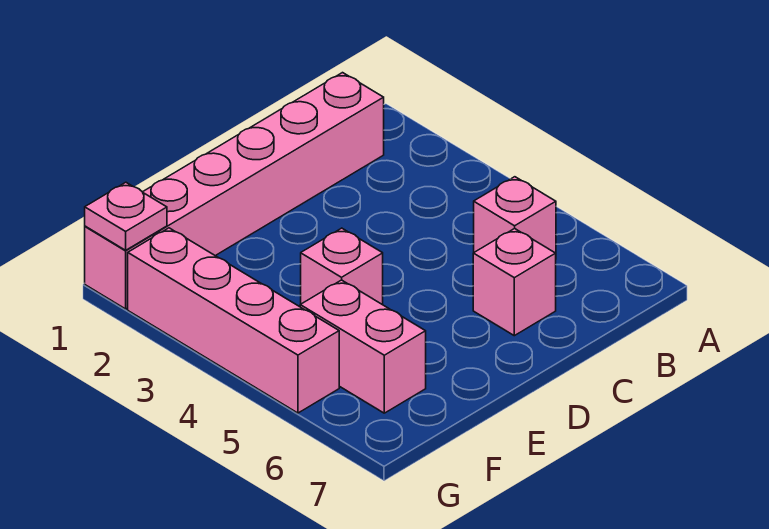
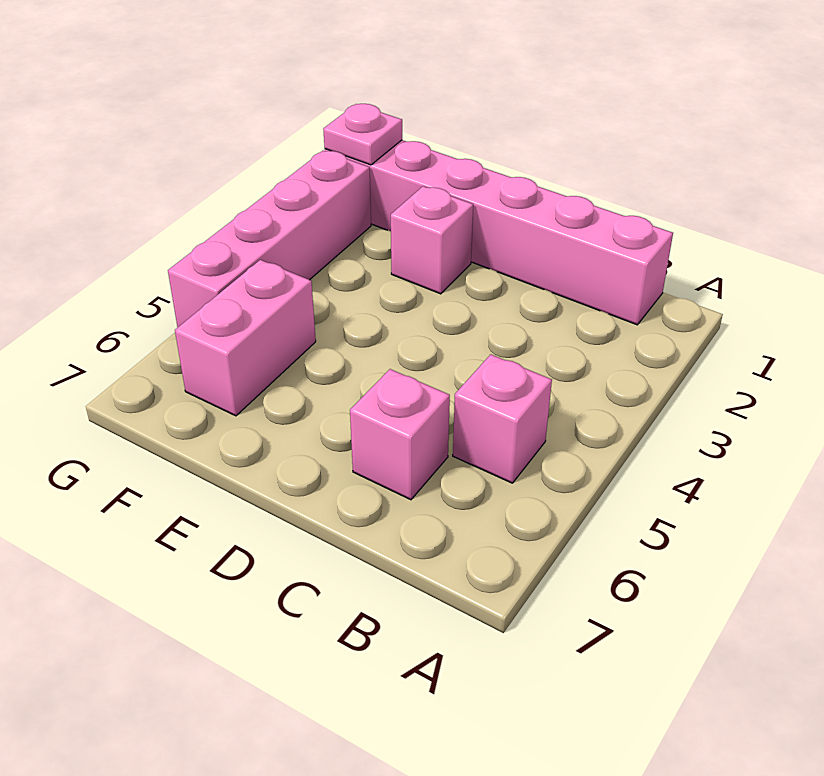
pink 1x1 brick [301,228,383,305] -> pink 1x1 brick moved to [391,186,473,294]

